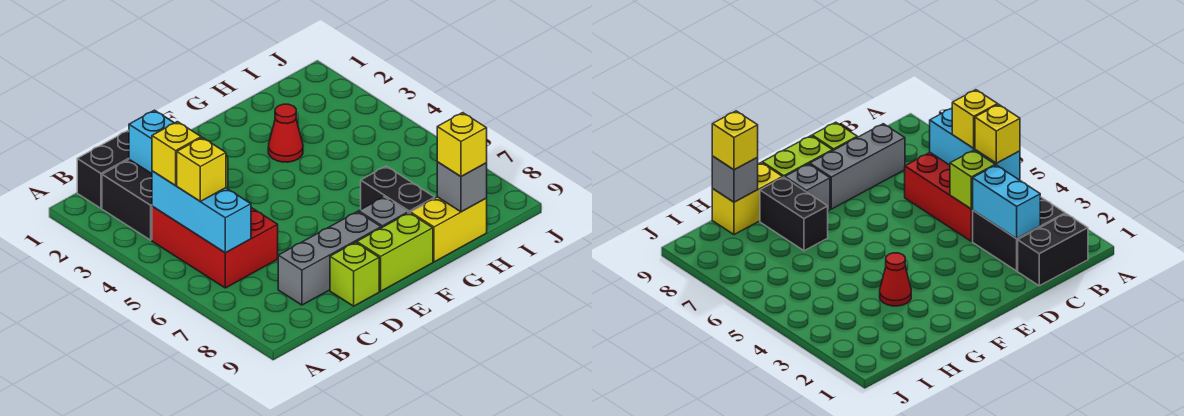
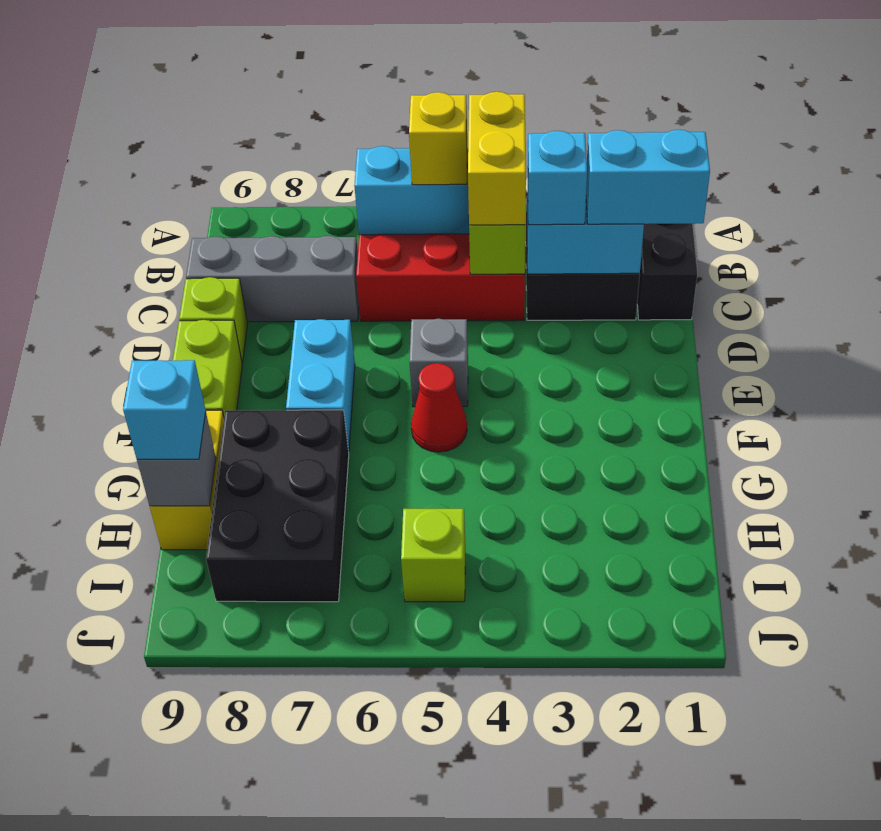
yellow 1x1 brick [152,122,201,186] -> yellow 1x2 brick [468,92,526,225]
none -> cyan 1x2 brick [586,130,710,224]
none -> cyan 1x1 brick [528,131,587,225]
grey 1x3 brick [278,212,381,305] -> grey 1x3 brick turned to [186,236,359,322]
none -> cyan 1x2 brick [286,319,355,452]
grey 1x1 brick [359,197,408,228] -> grey 1x1 brick moved to [409,319,468,407]
red 1x1 cone [268,104,303,162] -> red 1x1 cone moved to [411,363,467,452]
black 1x2 brick [361,166,435,213] -> black 2x3 brick [206,410,349,602]
yellow 1x1 brick [437,113,487,177] -> cyan 1x1 brick [123,360,206,459]
none -> lime 1x1 brick [401,509,465,602]

